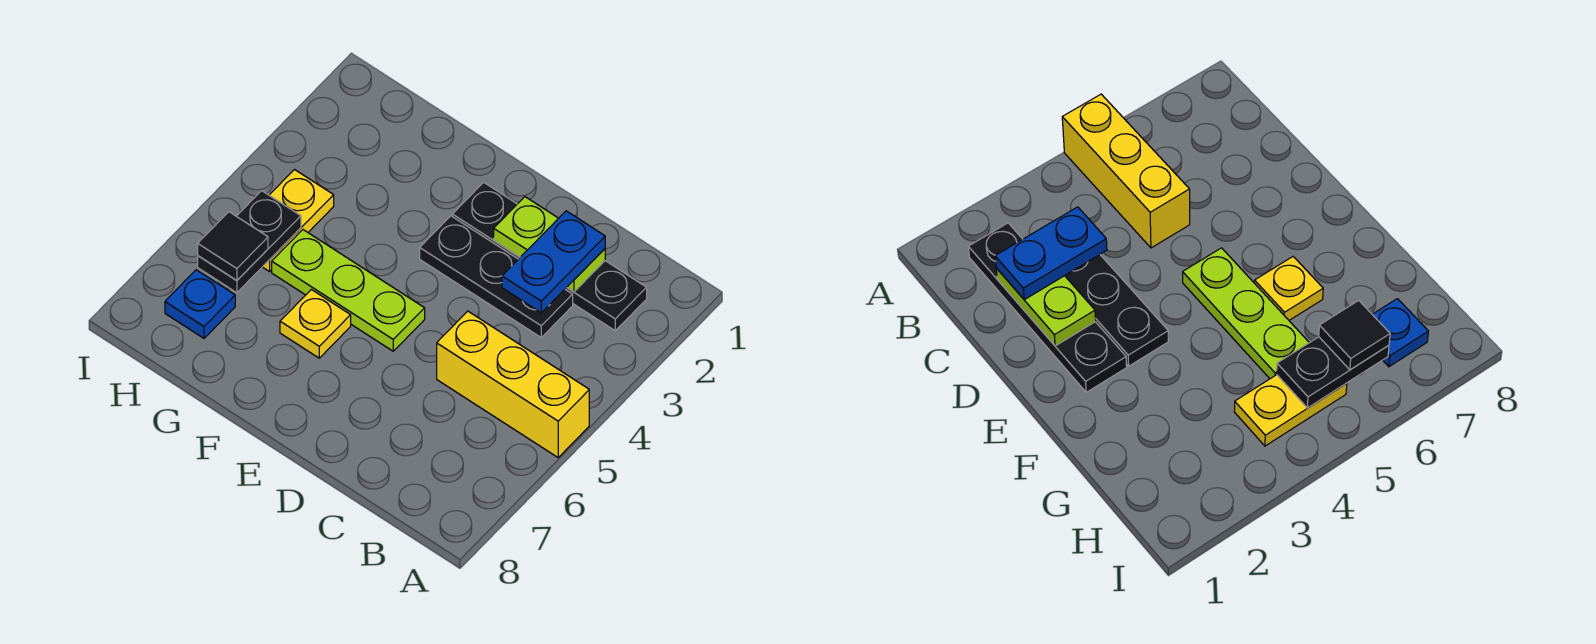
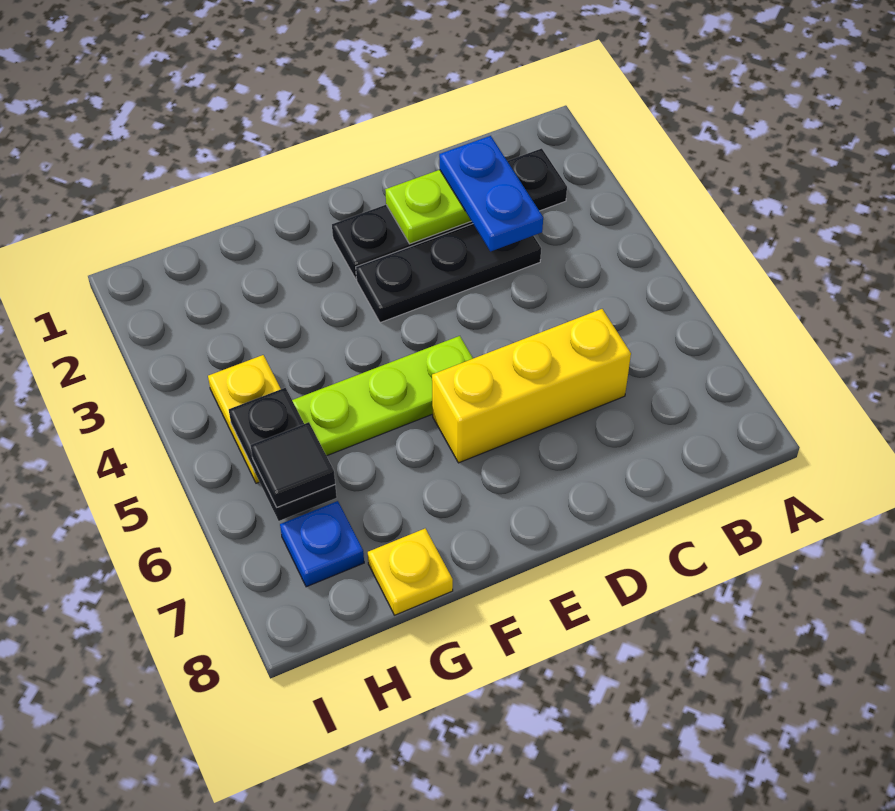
yellow 1x3 brick [437,311,589,457] -> yellow 1x3 brick moved to [432,309,631,463]
yellow 1x1 plate [280,289,351,358] -> yellow 1x1 plate moved to [368,529,453,615]

